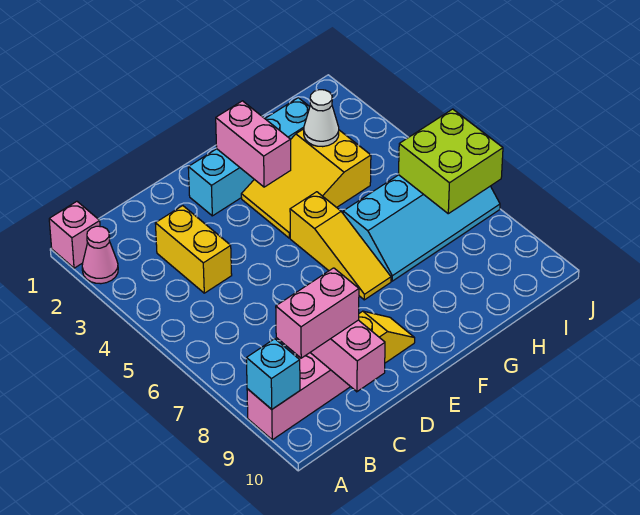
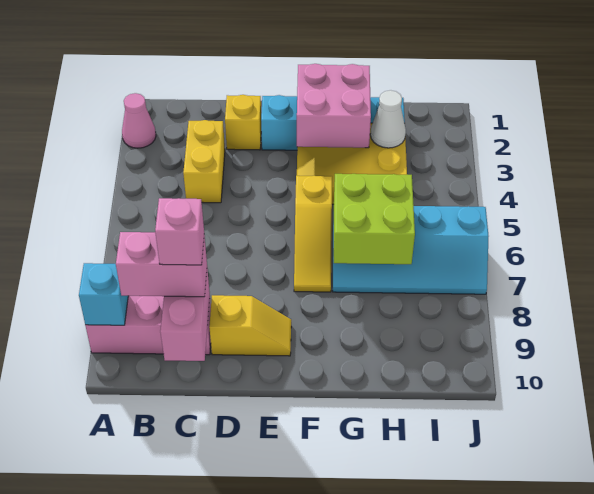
pink 1x1 brick [49,201,100,268] -> pink 1x1 brick moved to [155,198,204,265]
none -> yellow 1x1 brick [225,95,261,150]
pink 1x2 brick [216,101,291,187] -> pink 2x2 brick [297,64,371,148]
lime 2x2 brick [399,109,503,214] -> lime 2x2 brick moved to [334,174,415,264]

